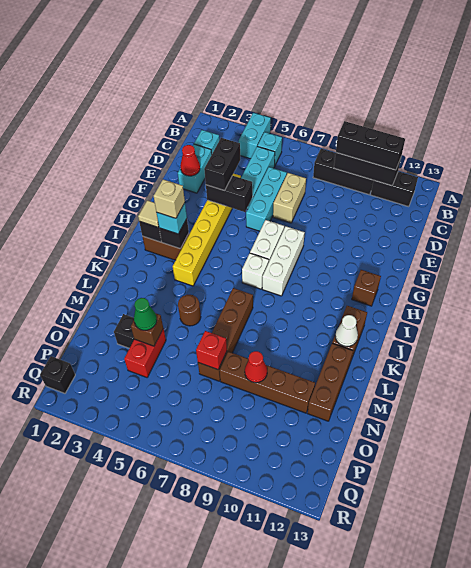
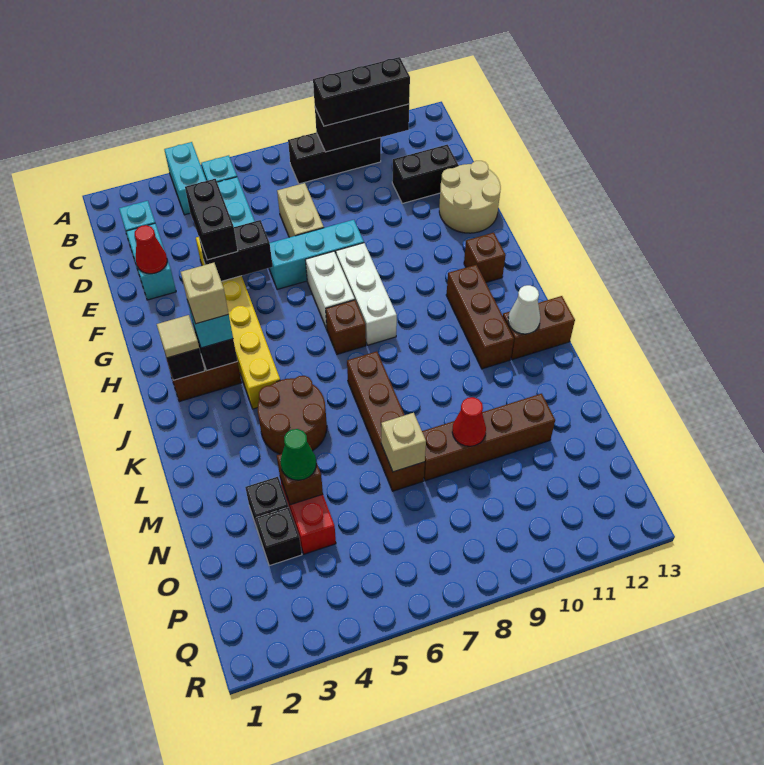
black 1x2 brick [371,171,418,207] -> black 1x2 brick moved to [392,145,458,203]
cyan 1x3 brick [246,167,287,231] -> cyan 1x3 brick turned to [269,220,364,290]
none -> tan 2x2 round brick [439,161,501,233]
white 1x1 brick [242,253,269,289] -> brown 1x1 brick [326,300,366,354]
brown 1x2 brick [332,306,367,360] -> brown 1x2 brick turned to [503,296,575,360]
brown 1x1 round brick [178,295,201,326] -> brown 2x2 round brick [258,376,327,454]
brown 1x3 brick [307,343,353,421] -> brown 1x3 brick moved to [446,265,514,369]
red 1x1 brick [196,331,227,370] -> tan 1x1 brick [381,413,426,472]
black 1x1 brick [40,356,75,393] -> black 1x1 brick moved to [256,507,302,566]

